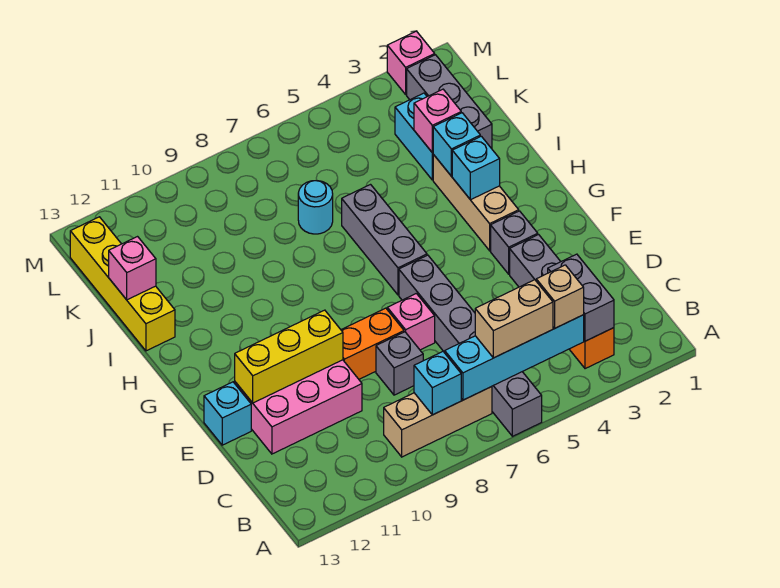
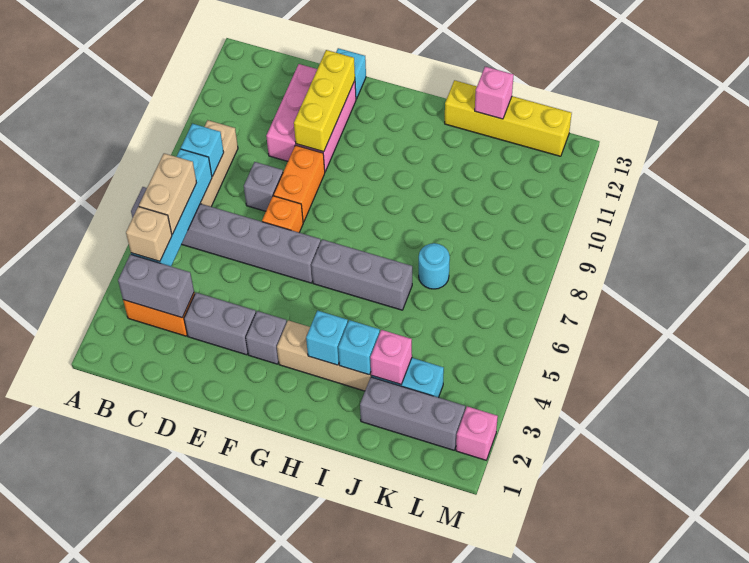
pink 1x1 brick [387,293,435,350] -> orange 1x1 brick [262,196,303,232]

